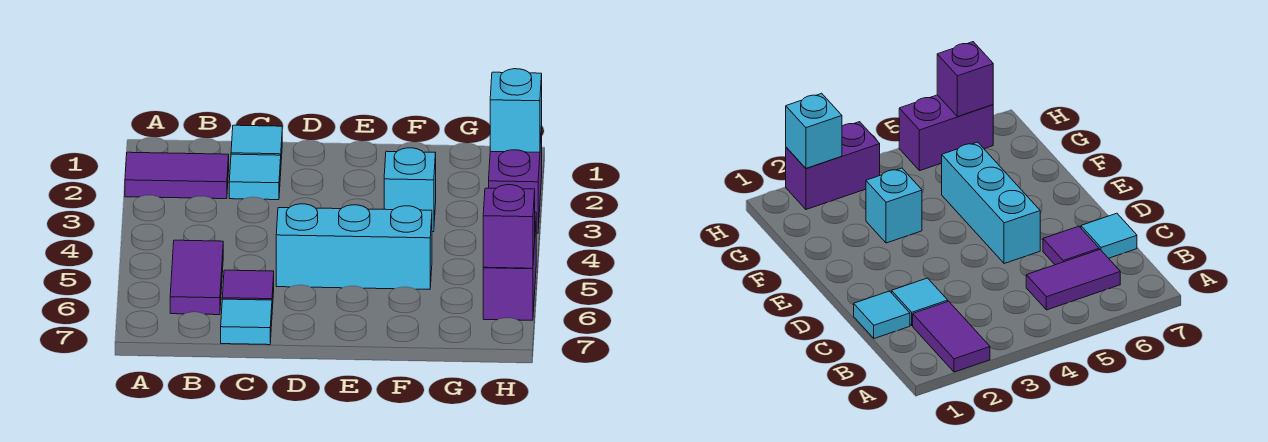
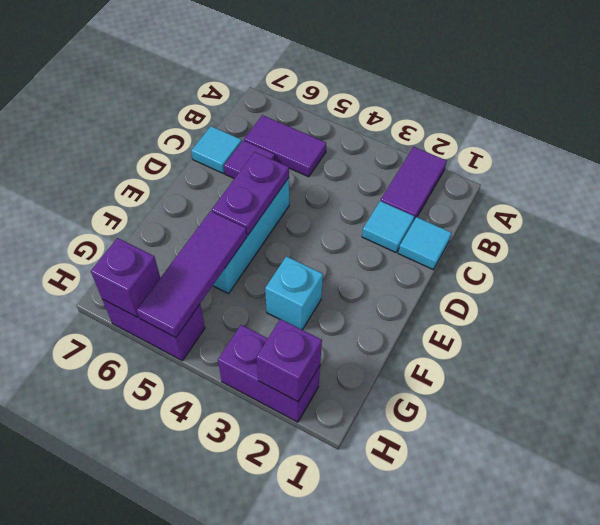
none -> purple 1x2 plate [212,152,289,235]
none -> purple 1x3 tile [137,211,247,338]
cyan 1x1 brick [490,69,542,152] -> purple 1x1 brick [256,319,322,401]

